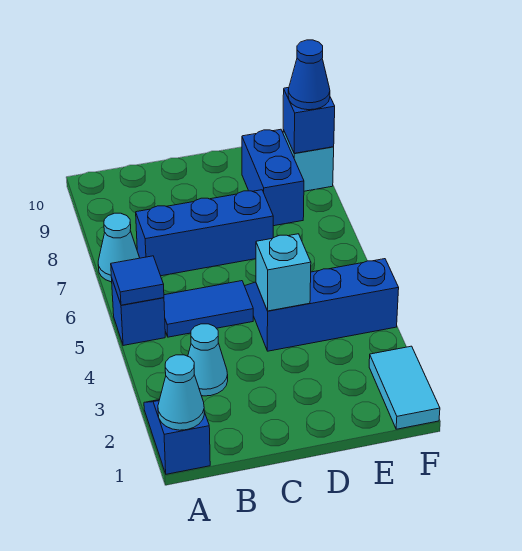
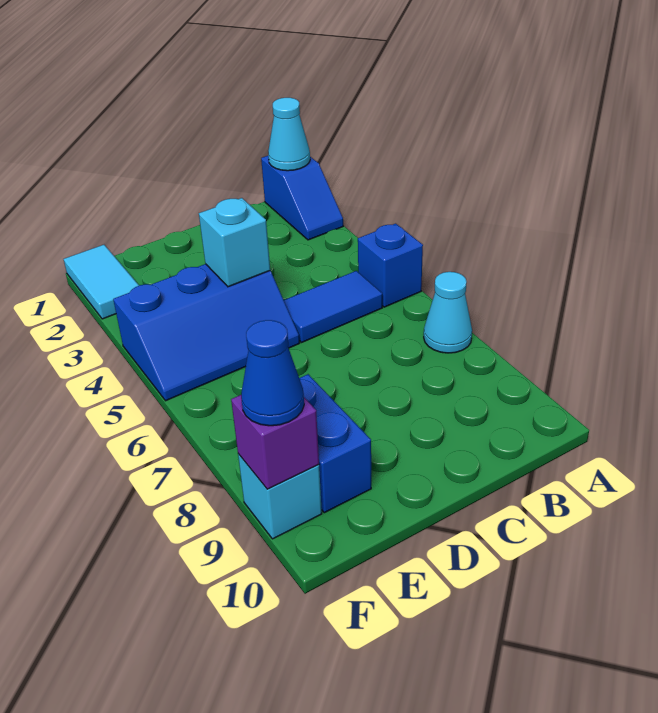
blue 1x1 tile [111,256,164,305] -> none
cyan 1x1 cone [188,324,228,396] -> none
blue 1x3 brick [136,190,273,276] -> none
blue 1x1 brick [283,87,335,153] -> purple 1x1 brick [231,395,319,489]

